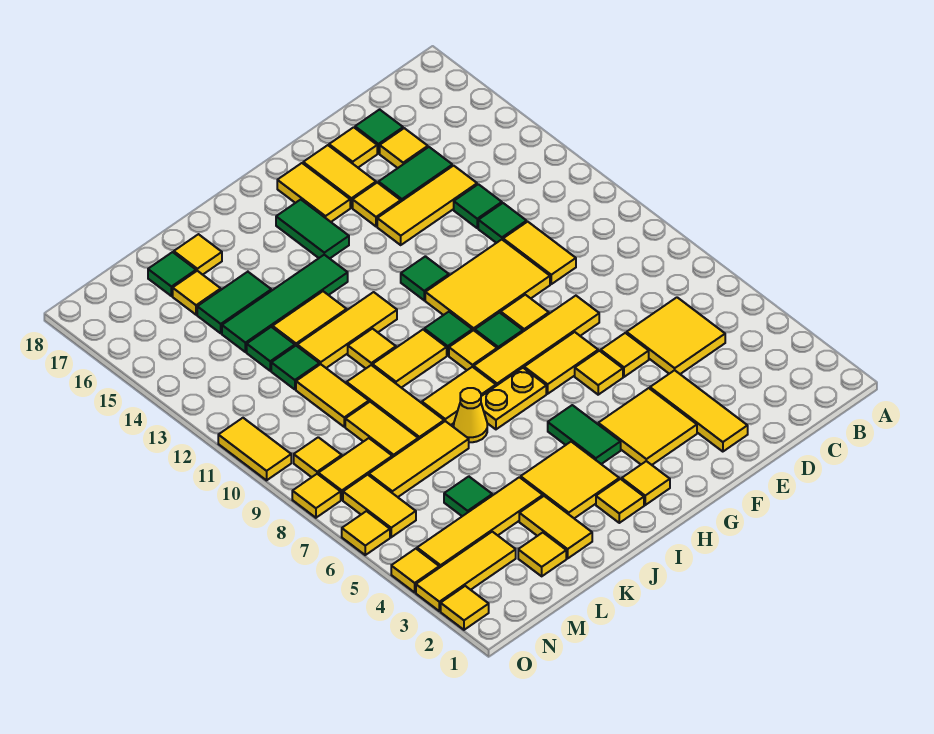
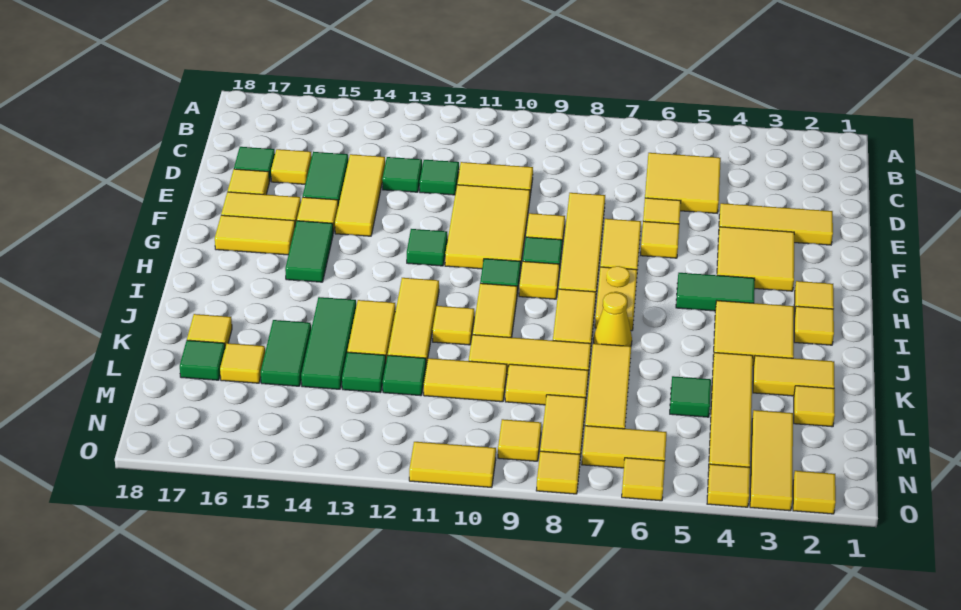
green 1x2 tile [276,200,349,258] -> green 1x2 tile turned to [285,221,333,282]
green 1x4 tile [222,255,348,352] -> green 1x3 tile [301,297,356,389]

